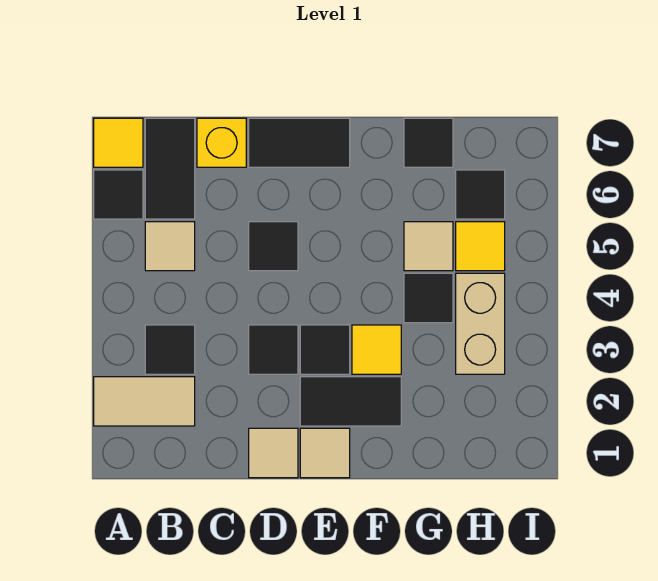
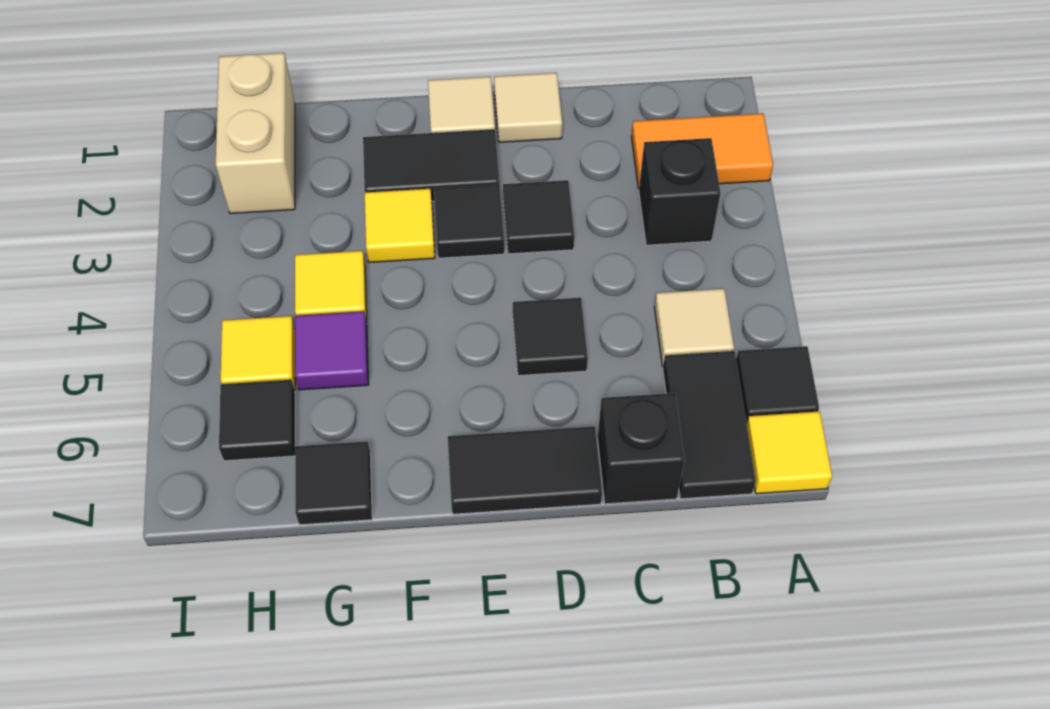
tan 1x2 tile [94,377,195,426] -> orange 1x2 tile [632,113,773,188]
black 1x1 tile [145,325,195,374] -> black 1x1 brick [639,138,721,245]
yellow 1x1 brick [197,118,246,167] -> black 1x1 brick [598,393,685,504]
black 1x1 tile [404,273,453,323] -> yellow 1x1 tile [295,251,367,322]
tan 1x1 tile [404,222,453,271] -> purple 1x1 tile [295,311,369,390]
tan 1x2 brick [456,273,505,374] -> tan 1x2 brick moved to [216,53,295,214]

